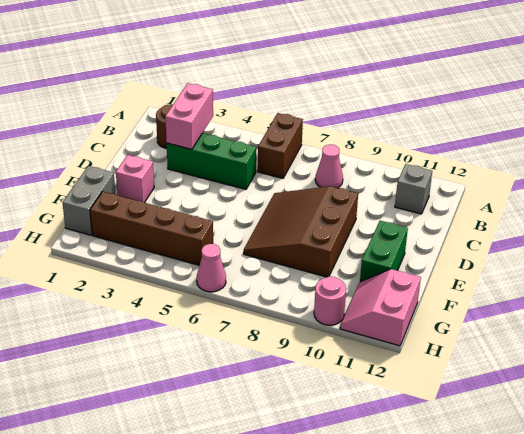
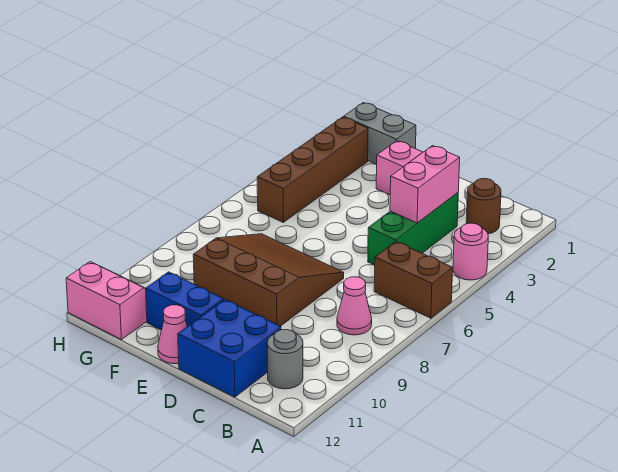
pink 1x2 brick [165,83,213,149] -> pink 1x2 brick turned to [390,146,460,223]
grey 1x1 brick [395,164,432,214] -> grey 1x1 round brick [267,329,303,389]
none -> blue 2x2 brick [178,299,281,397]
green 1x2 brick [360,221,408,282] -> blue 1x2 brick [146,272,223,330]
pink 1x1 cone [197,244,226,292] -> pink 1x1 cone moved to [158,305,187,364]
pink 1x1 round brick [314,276,346,325] -> pink 1x1 round brick moved to [453,223,488,280]

